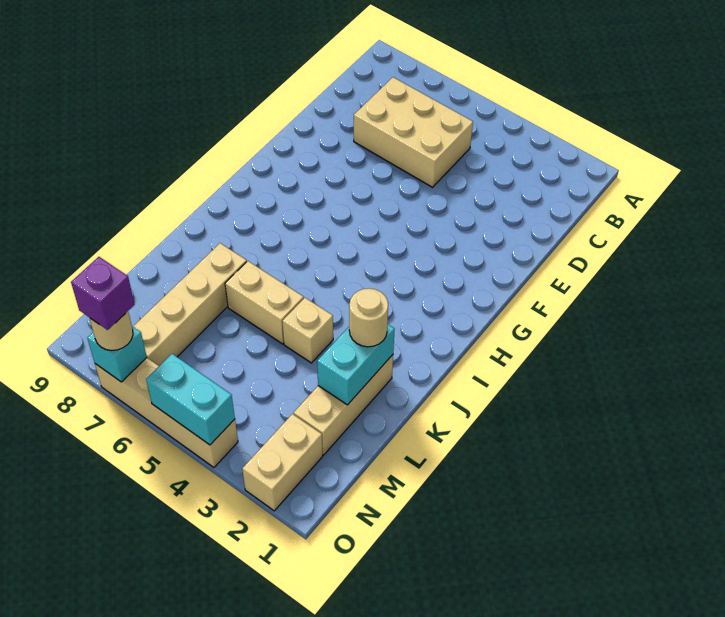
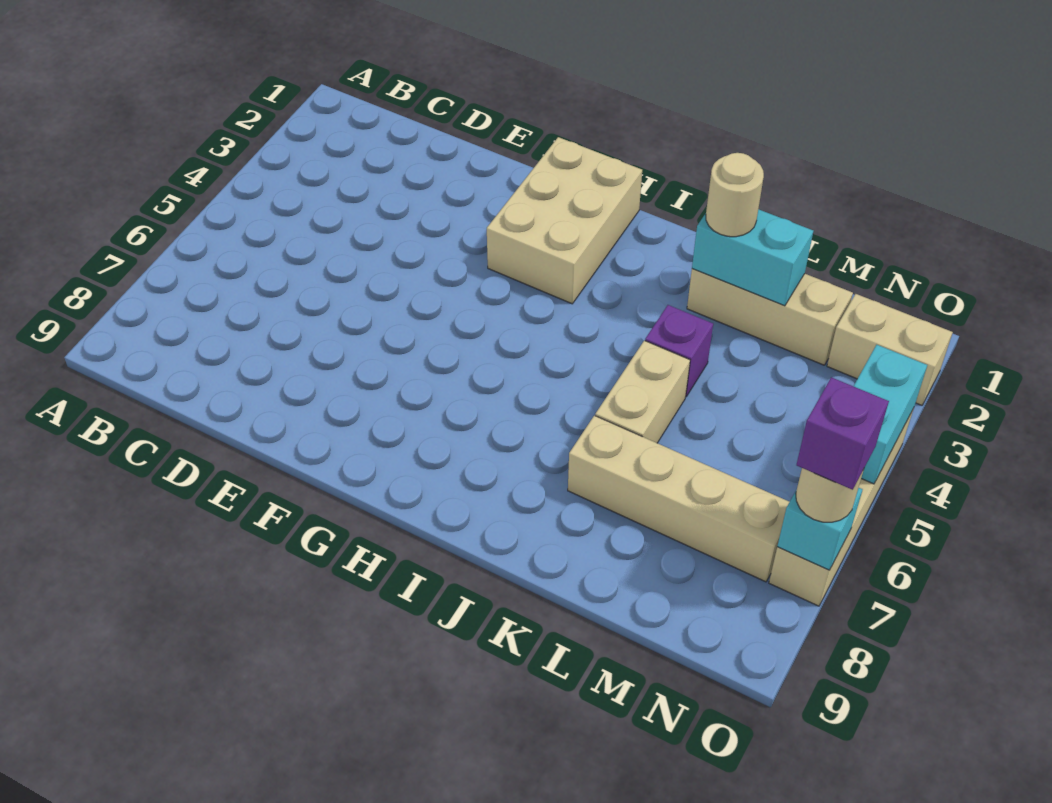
tan 2x3 brick [354,77,473,187] -> tan 2x3 brick moved to [487,137,642,304]
tan 1x1 brick [282,298,333,363] -> purple 1x1 brick [645,305,713,397]

